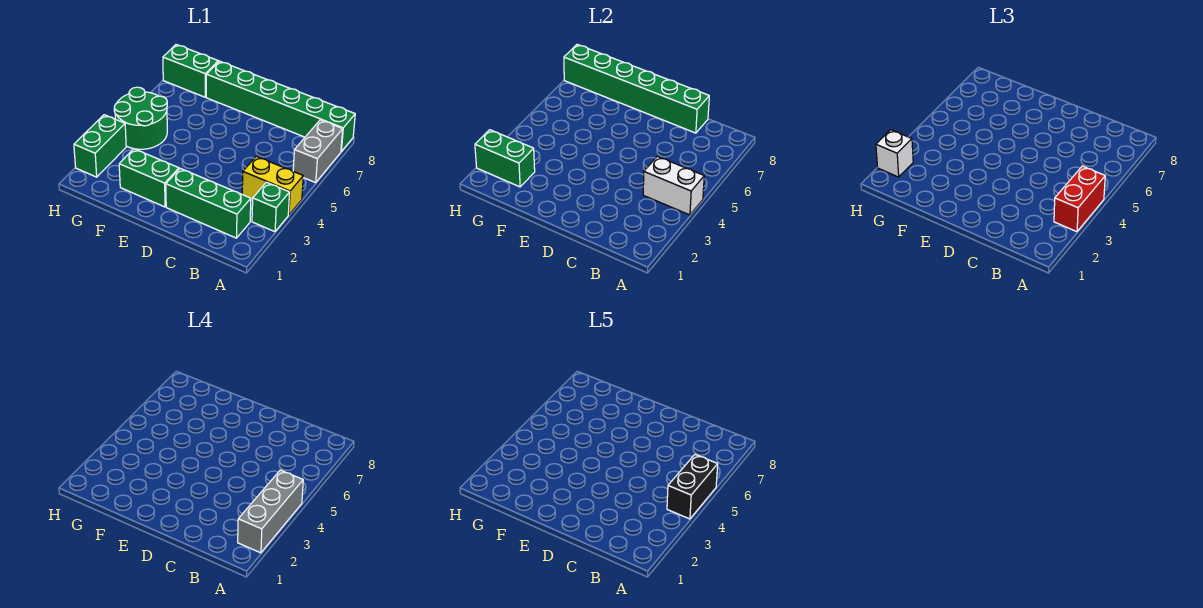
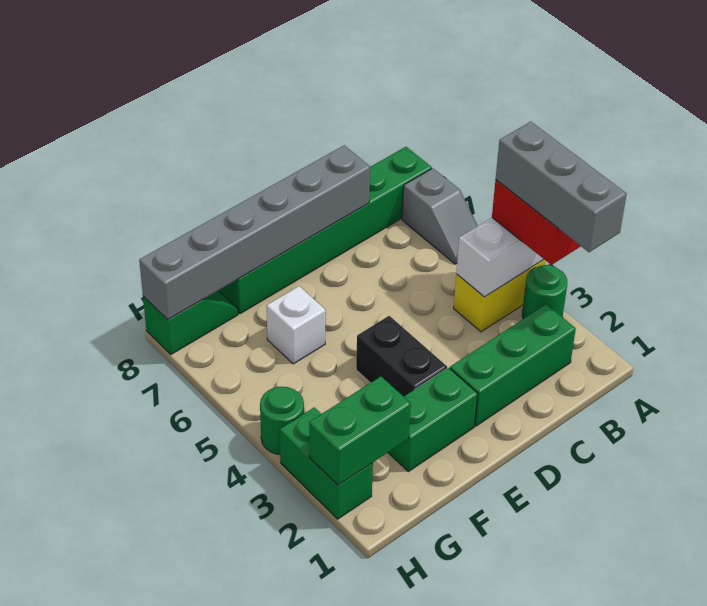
green 1x1 brick [252,182,290,232] -> green 1x1 round brick [522,265,567,319]
black 1x2 brick [667,455,718,519] -> black 1x2 brick moved to [356,316,447,396]
grey 1x2 brick [293,120,343,183] -> grey 1x2 slope [402,168,478,264]
green 1x6 brick [564,44,709,133] -> grey 1x6 brick [139,145,370,320]
green 2x2 round brick [114,87,167,149] -> green 1x1 round brick [260,387,304,454]
green 1x2 brick [163,44,218,97] -> green 1x2 slope [143,291,238,354]
white 1x1 brick [876,130,913,177] -> white 1x1 brick moved to [267,286,326,364]

